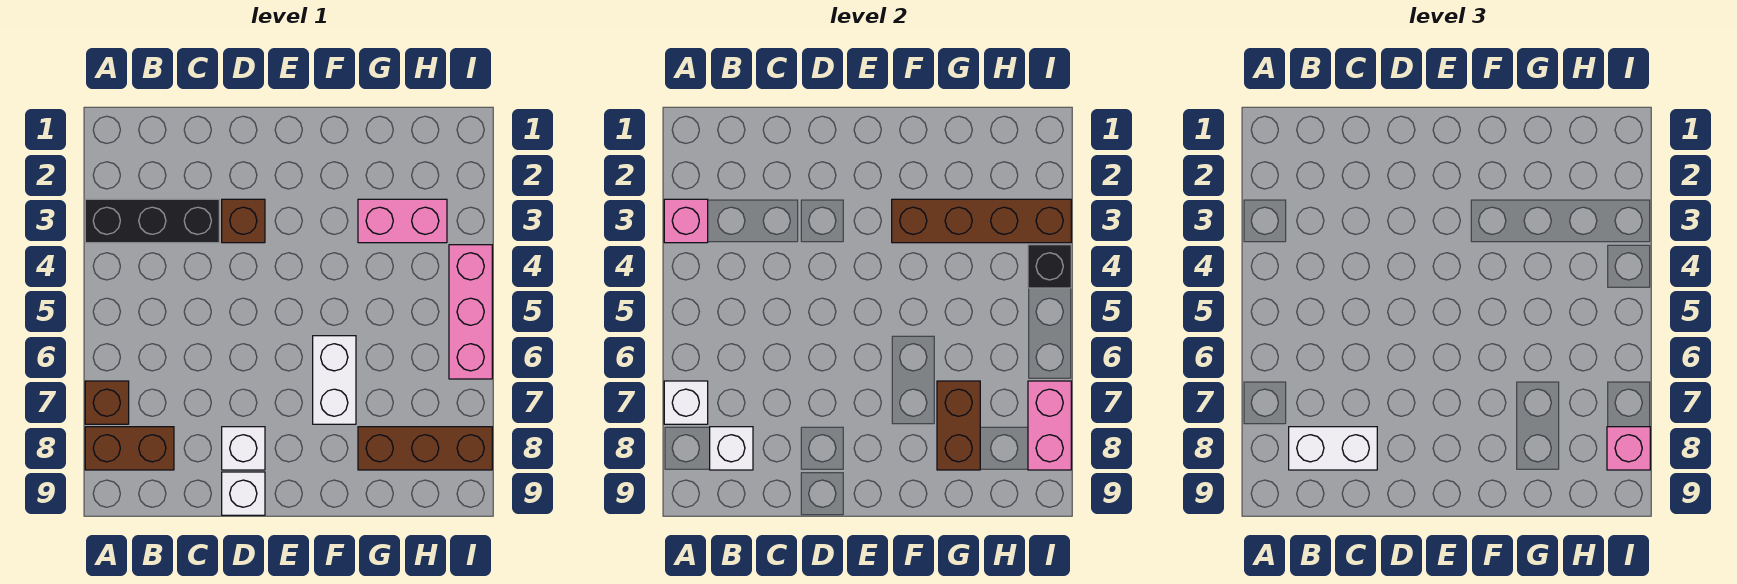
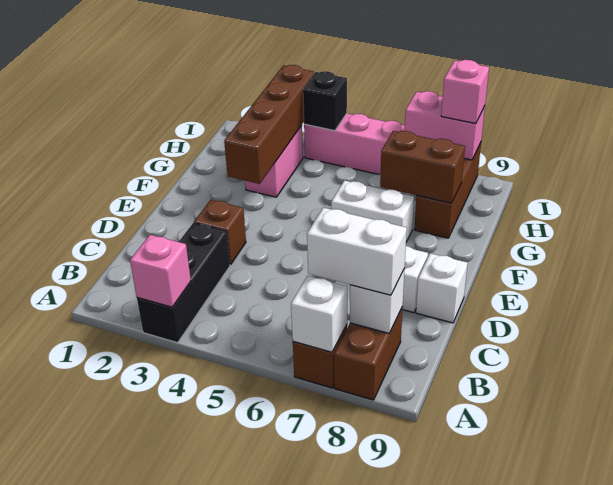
white 1x2 brick [1289,427,1377,470] -> white 1x2 brick turned to [307,208,407,295]

